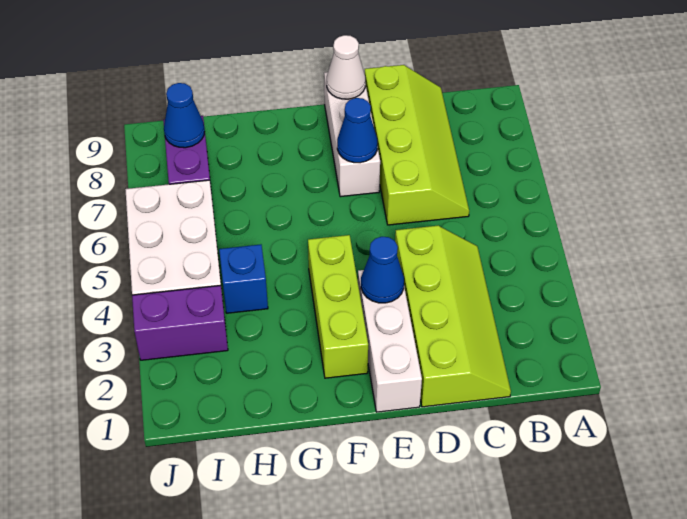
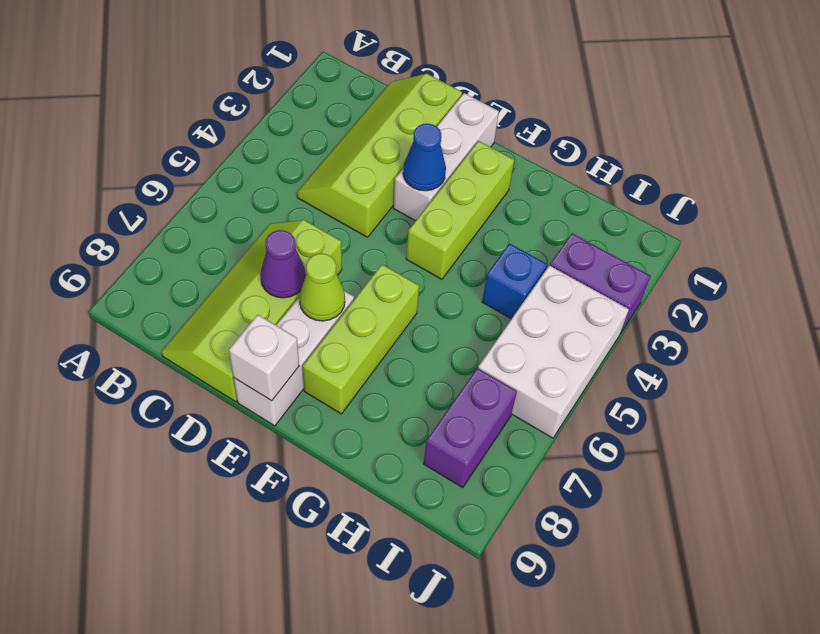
none -> purple 1x1 cone [260,230,306,298]
blue 1x1 cone [337,98,377,163] -> lime 1x1 cone [299,253,345,321]
white 1x1 cone [327,35,365,99] -> white 1x1 brick [229,315,299,401]
none -> lime 1x3 brick [303,264,419,414]
blue 1x1 cone [164,83,205,148] -> none

